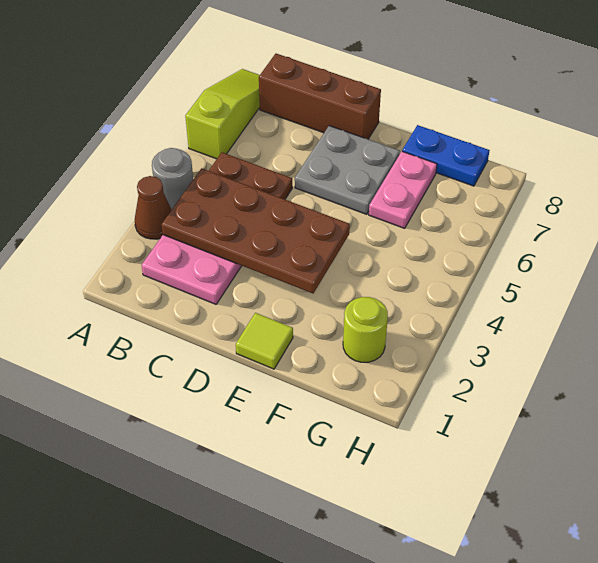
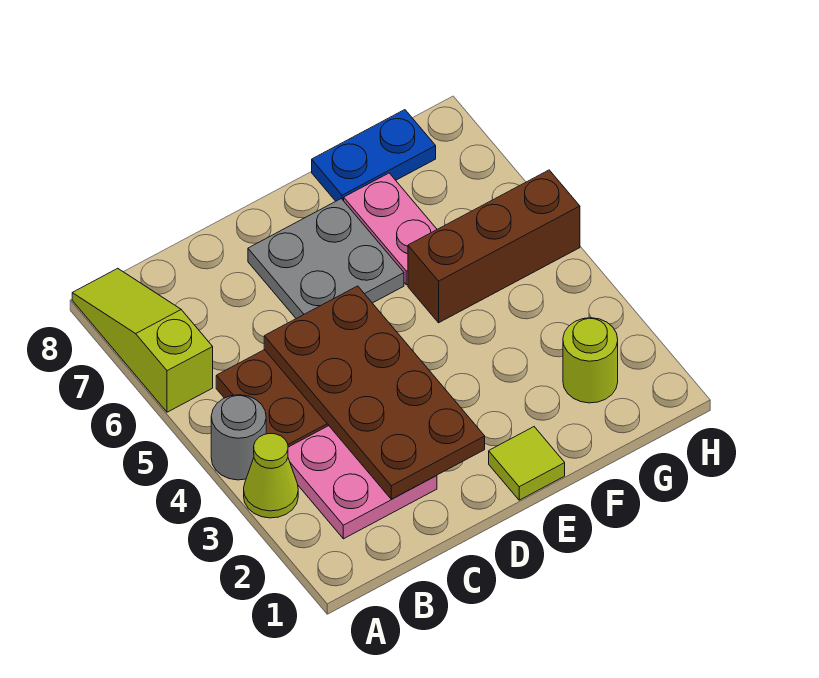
brown 1x1 cone [135,176,171,239] -> lime 1x1 cone [244,434,298,518]
brown 2x4 plate [161,168,350,293] -> brown 2x4 plate turned to [264,286,485,499]
brown 1x3 brick [259,54,381,139] -> brown 1x3 brick moved to [408,170,580,323]

